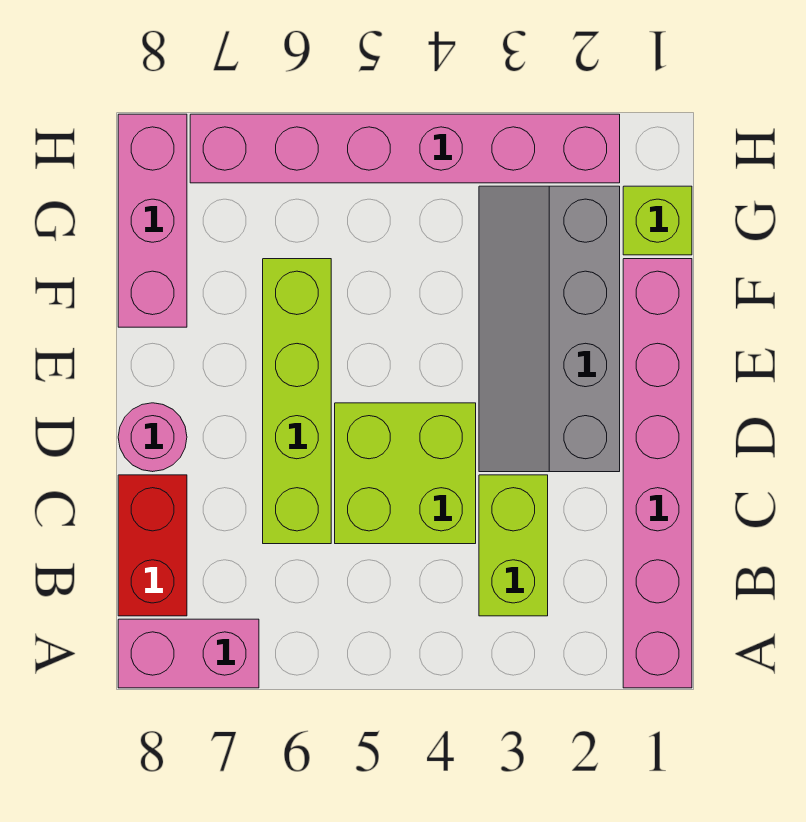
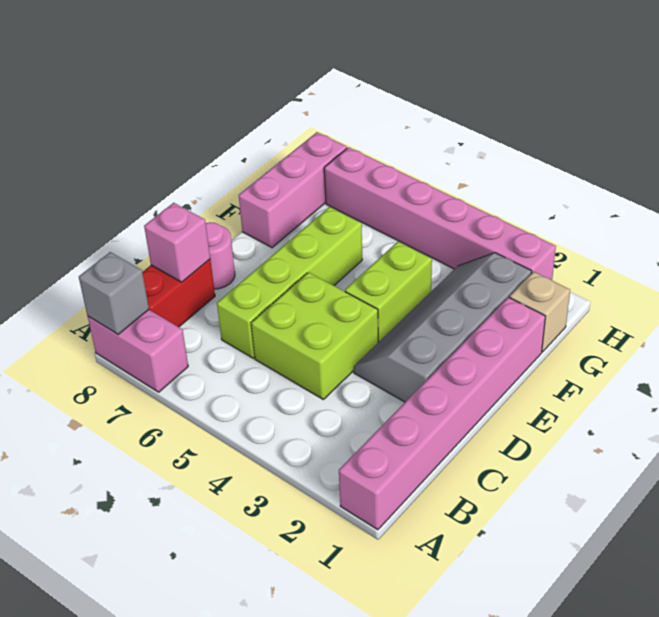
none -> grey 1x1 brick [79,252,149,334]
lime 1x2 brick [479,475,548,616] -> lime 1x2 brick moved to [345,242,432,342]
none -> pink 1x1 brick [144,203,210,282]
lime 1x1 brick [623,186,692,255] -> tan 1x1 brick [509,272,570,352]

